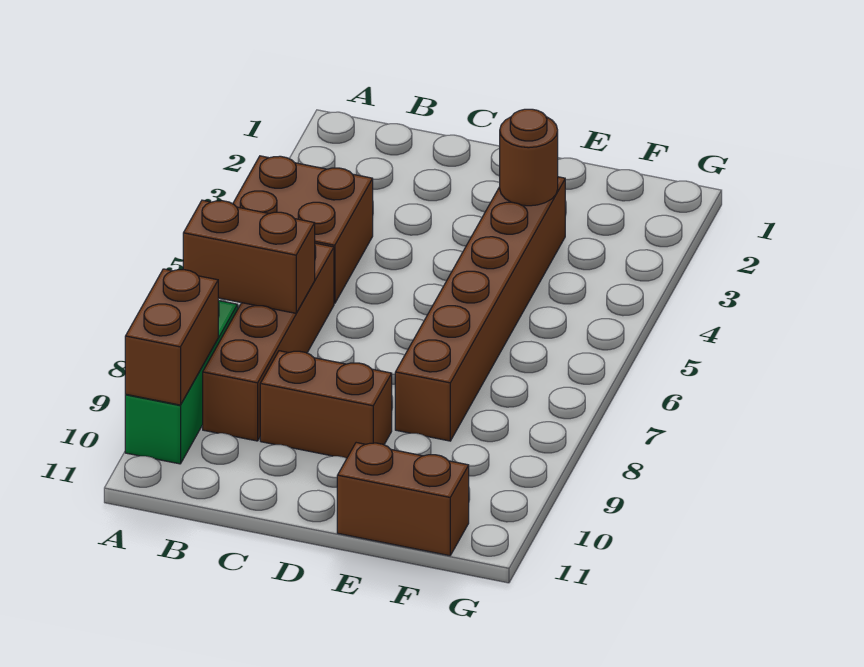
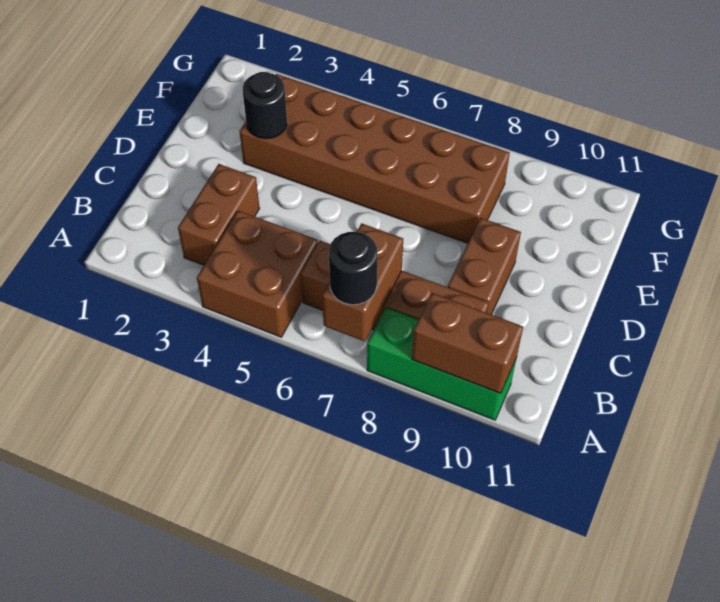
none -> black 1x1 round brick [329,232,377,305]
brown 1x6 brick [395,177,565,441] -> brown 2x6 brick [239,74,510,243]
brown 1x1 round brick [500,109,558,206] -> black 1x1 round brick [243,72,287,139]
brown 1x2 brick [337,443,469,556] -> brown 1x2 brick moved to [178,164,260,265]

